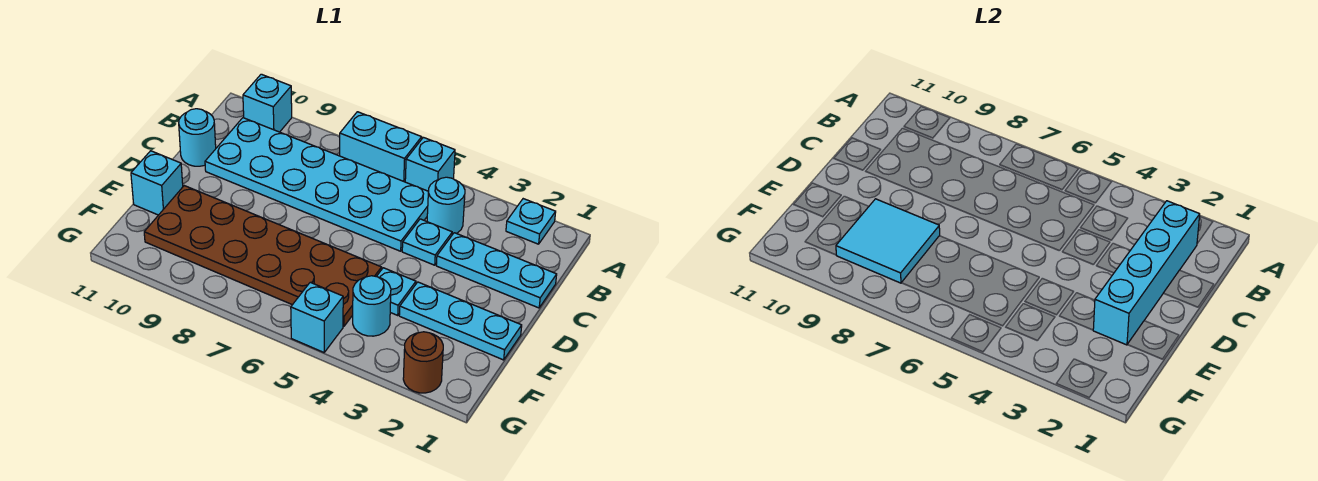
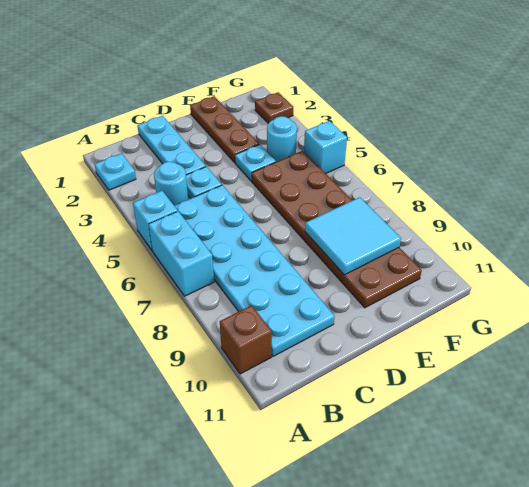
cyan 1x1 brick [243,74,292,132] -> brown 1x1 brick [220,305,272,374]
cyan 1x4 brick [1093,201,1200,345] -> none
cyan 1x1 round brick [179,109,216,166] -> none
cyan 1x3 plate [399,282,522,360] -> brown 1x3 plate [190,96,259,163]
cyan 1x1 brick [131,151,183,215] -> none
brown 1x1 round brick [403,332,443,393] -> brown 1x1 plate [255,92,293,123]

